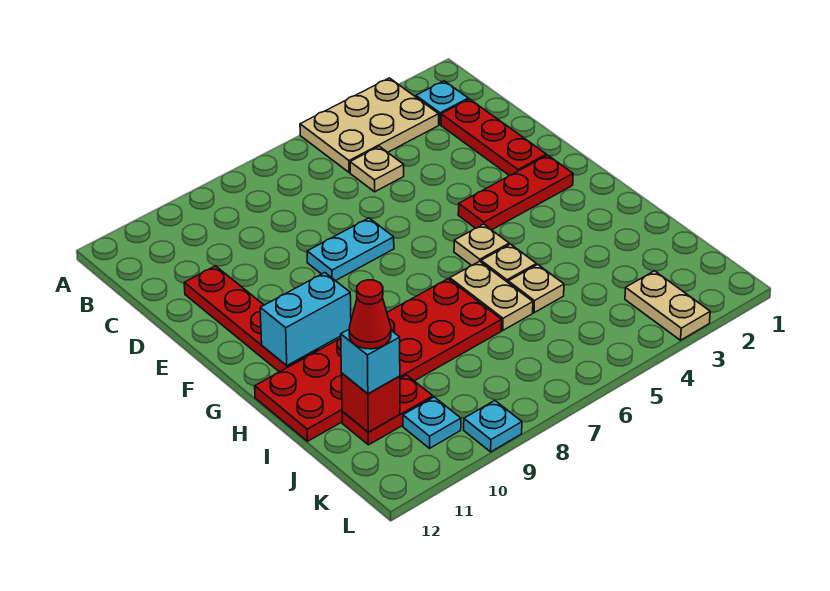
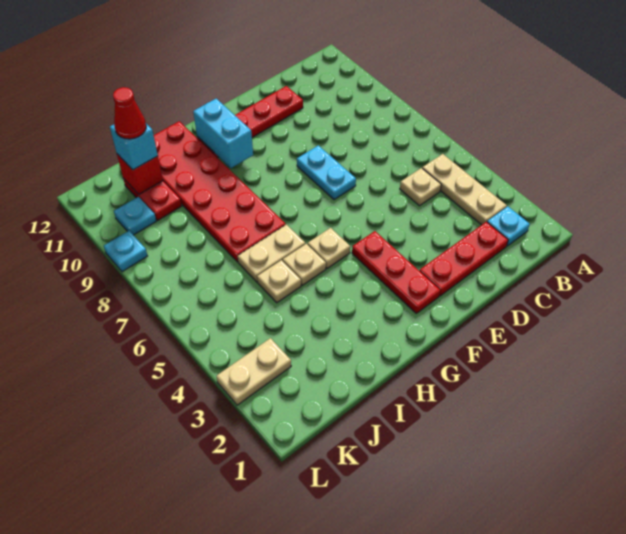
tan 2x3 plate [300,78,439,173] -> tan 1x3 plate [422,154,507,225]

